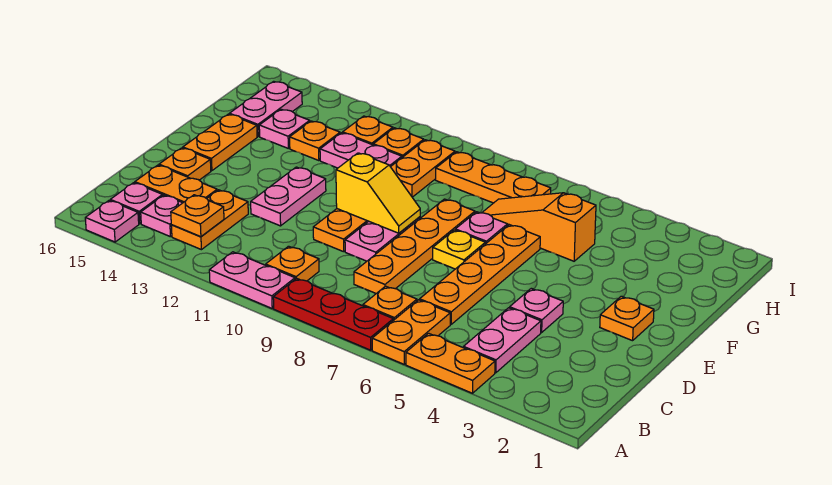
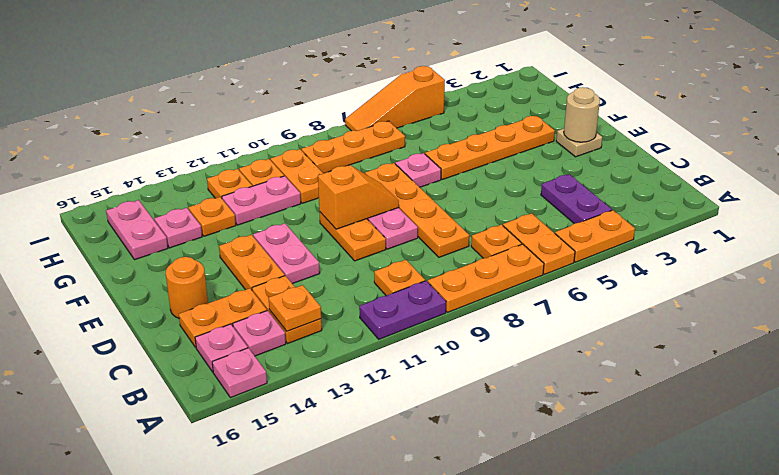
red 1x3 plate [273,278,393,350] -> orange 1x3 plate [428,244,544,312]
pink 1x2 plate [209,252,295,308] -> purple 1x2 plate [359,281,446,339]
pink 1x2 plate [463,308,541,373] -> purple 1x2 plate [541,174,612,224]
orange 1x4 plate [420,225,540,324] -> orange 1x4 plate turned to [425,116,555,179]
pink 1x1 plate [510,288,563,333] -> none
orange 1x1 plate [159,148,211,180] -> orange 1x1 round brick [166,257,208,318]
orange 1x1 plate [600,296,654,341] -> tan 1x1 plate [556,128,602,157]
none -> tan 1x1 round brick [564,87,600,142]
yellow 1x1 plate [433,230,485,269] -> none
yellow 1x2 slope [336,153,420,233] -> orange 1x2 slope [318,165,399,229]
orange 1x2 plate [183,114,257,171] -> orange 1x2 plate moved to [219,235,285,290]
orange 1x3 slope [482,193,596,261] -> orange 1x3 slope moved to [345,66,445,131]

